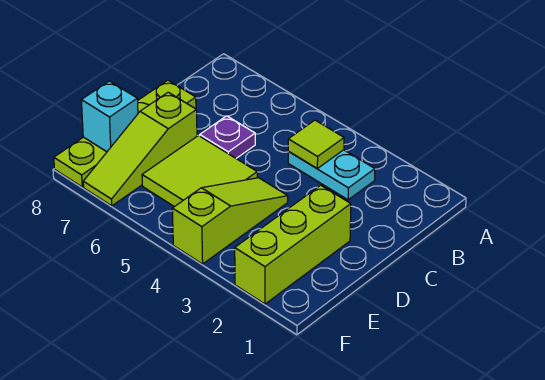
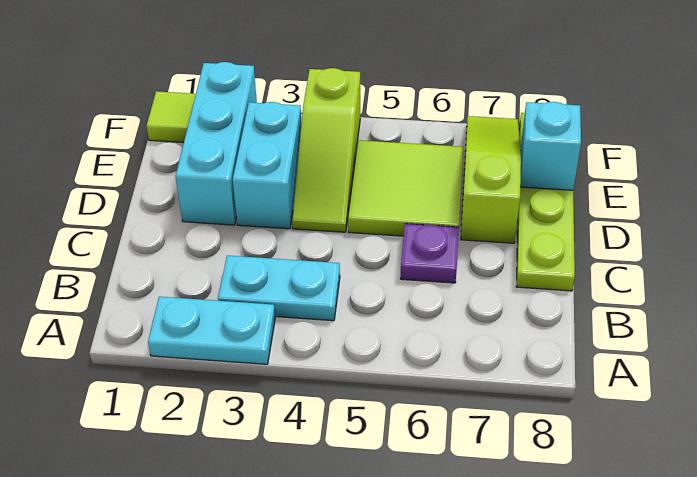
none -> cyan 1x2 plate [148,297,275,364]
lime 1x1 tile [288,120,344,168] -> lime 1x1 tile moved to [147,91,196,143]
lime 1x3 brick [235,185,351,304] -> cyan 1x3 brick [176,62,257,225]
none -> cyan 1x2 brick [233,102,301,229]

